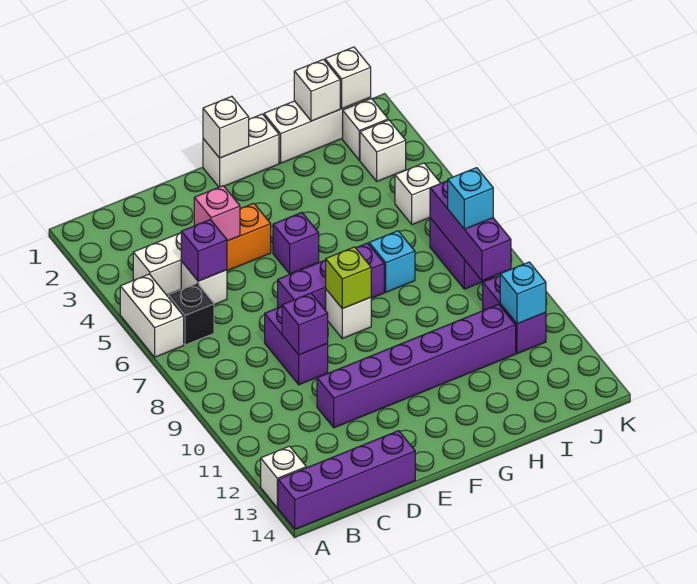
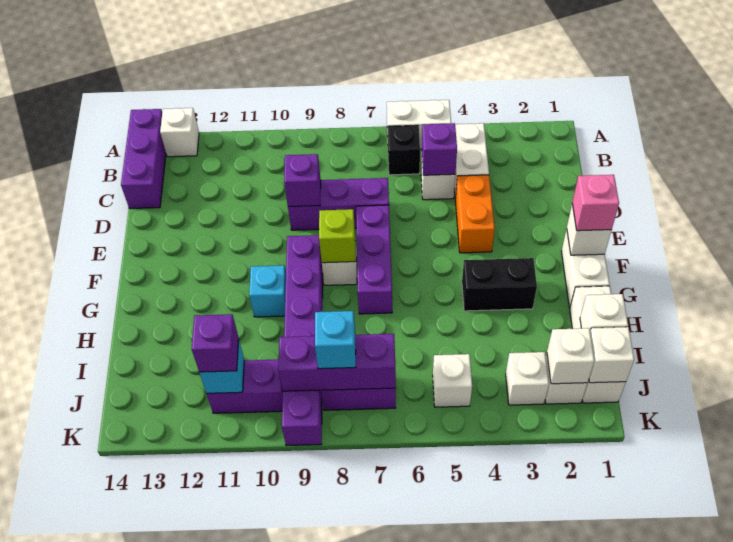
purple 1x4 brick [278,431,415,529] -> purple 1x3 brick [121,109,166,209]
pink 1x1 brick [194,186,240,241] -> pink 1x1 brick moved to [572,175,619,231]
purple 1x2 brick [265,306,328,385] -> purple 1x3 brick [288,178,389,230]
purple 1x6 brick [317,304,516,428] -> purple 1x6 brick moved to [282,235,323,446]
purple 1x1 brick [273,213,319,274] -> purple 1x1 brick moved to [192,314,239,372]
none -> black 1x2 brick [462,258,537,311]
cyan 1x1 brick [369,231,415,292] -> cyan 1x1 brick moved to [249,265,286,317]
none -> white 1x1 brick [547,328,594,384]

